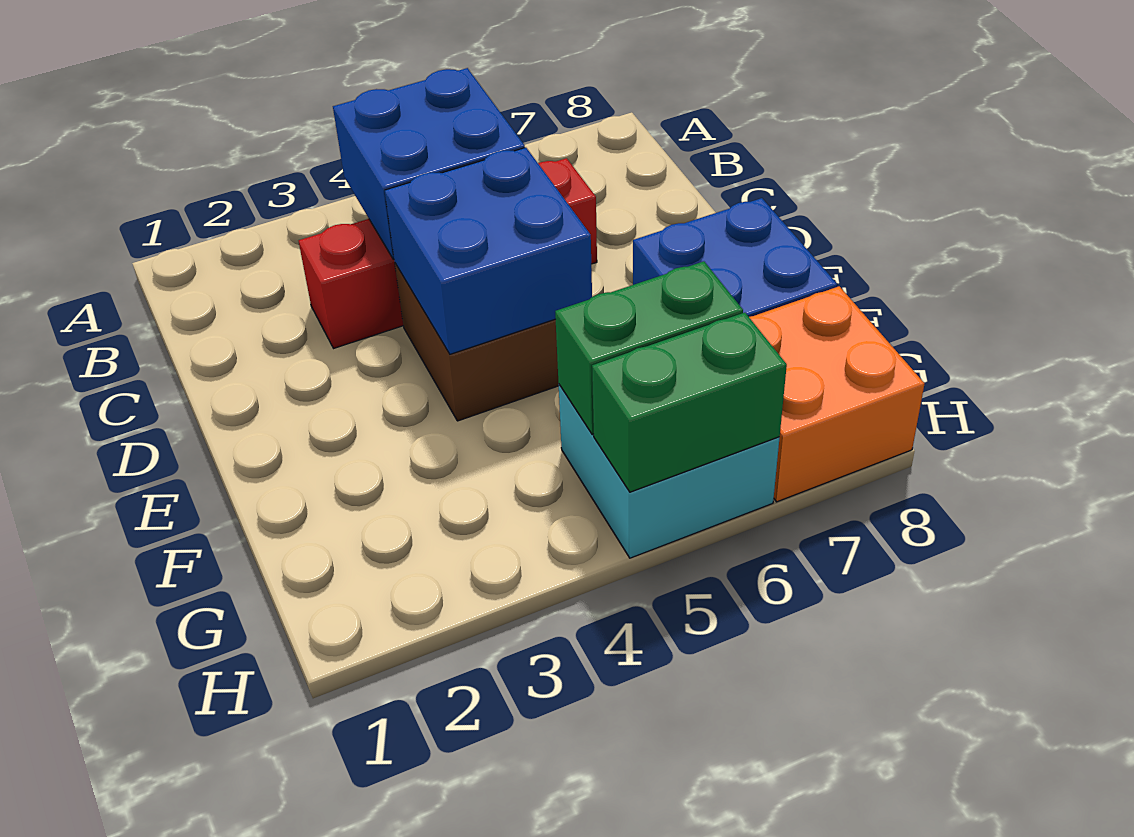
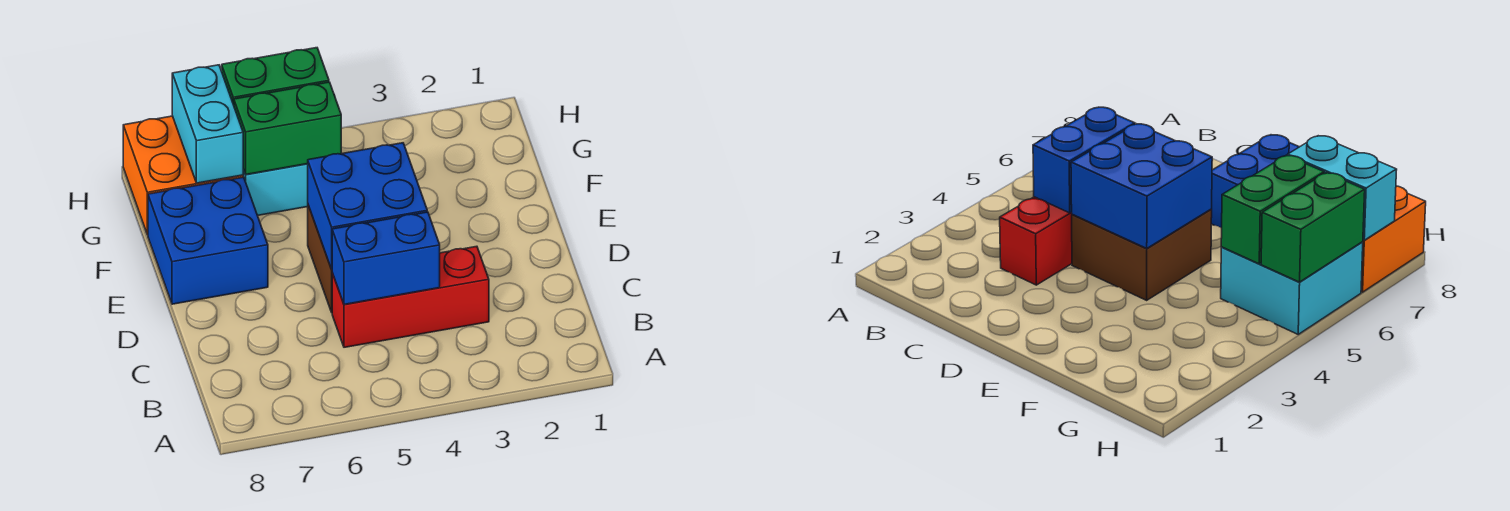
blue 2x2 brick [333,68,525,259] -> blue 1x2 brick [332,212,440,304]
red 1x4 brick [299,158,597,348] -> red 1x3 brick [332,246,489,347]
none -> cyan 1x2 brick [172,65,244,183]

